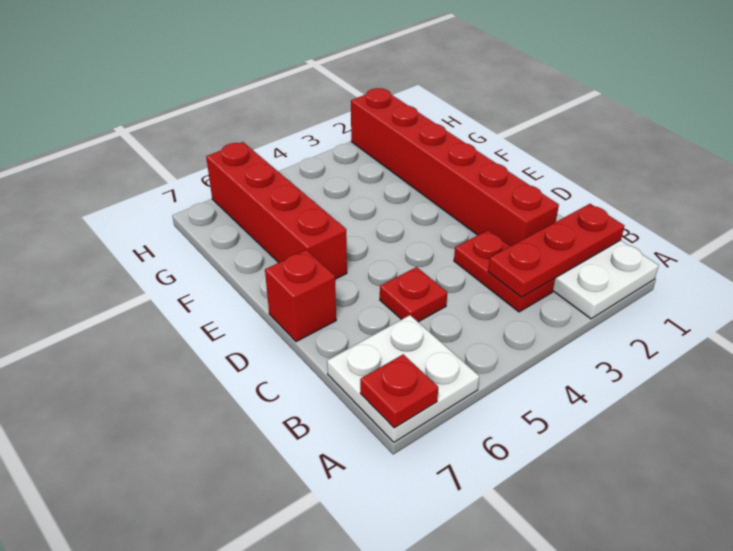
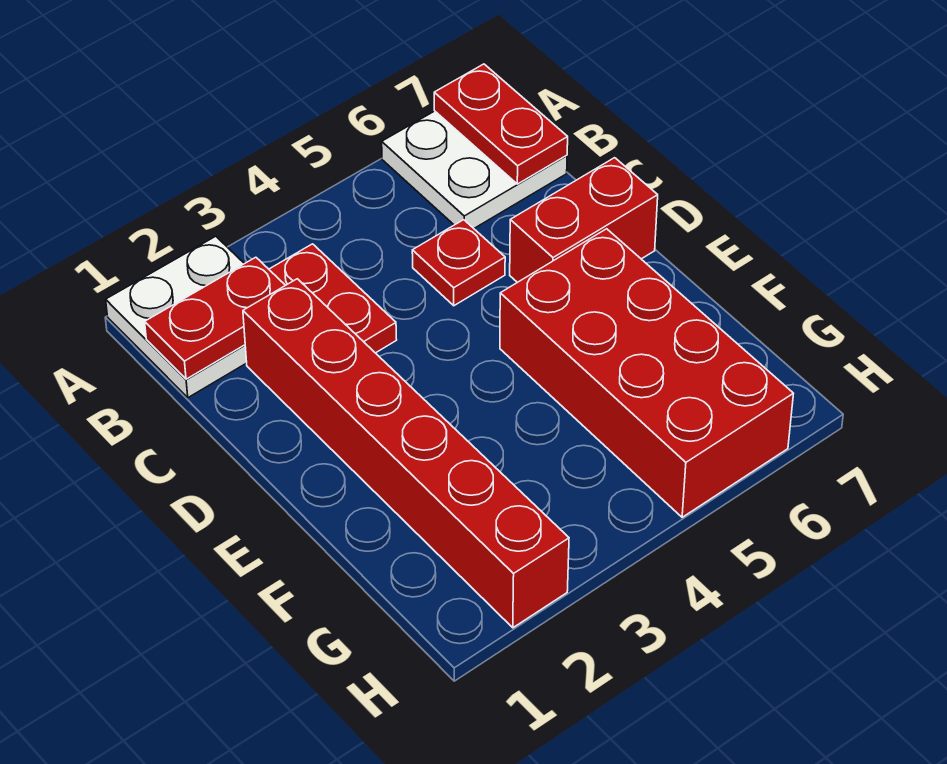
red 1x1 plate [360,354,438,428] -> red 1x2 plate [434,64,568,184]
red 1x3 plate [488,204,624,297] -> red 1x2 plate [145,257,285,379]
red 1x1 brick [265,250,336,342] -> red 1x2 brick [510,158,658,282]
red 1x4 brick [206,142,347,279] -> red 2x4 brick [500,229,793,517]

